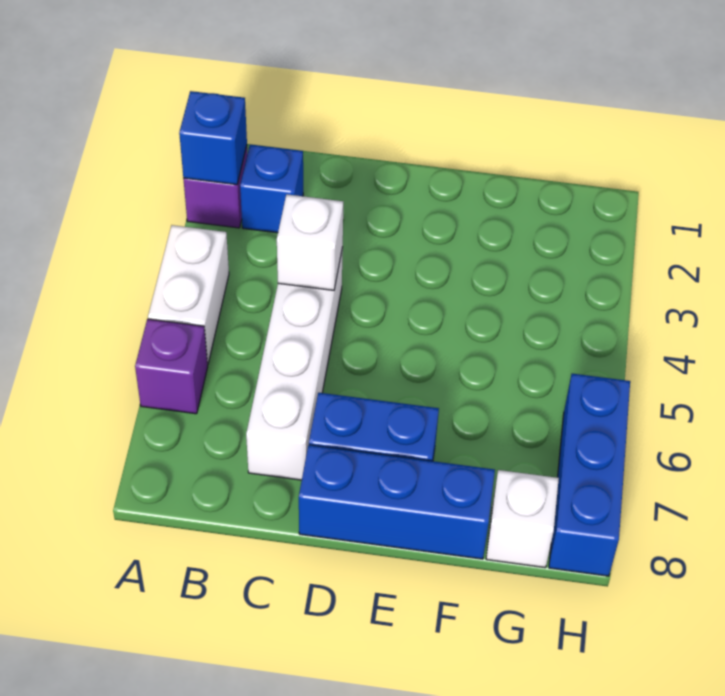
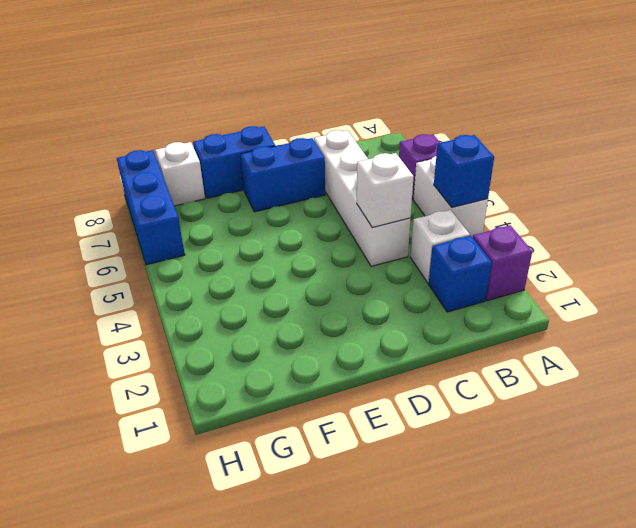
blue 1x1 brick [179,91,247,185] -> blue 1x1 brick moved to [434,135,494,207]
none -> white 1x1 brick [411,210,470,283]
blue 1x3 brick [299,445,495,559] -> blue 1x2 brick [193,126,275,198]

